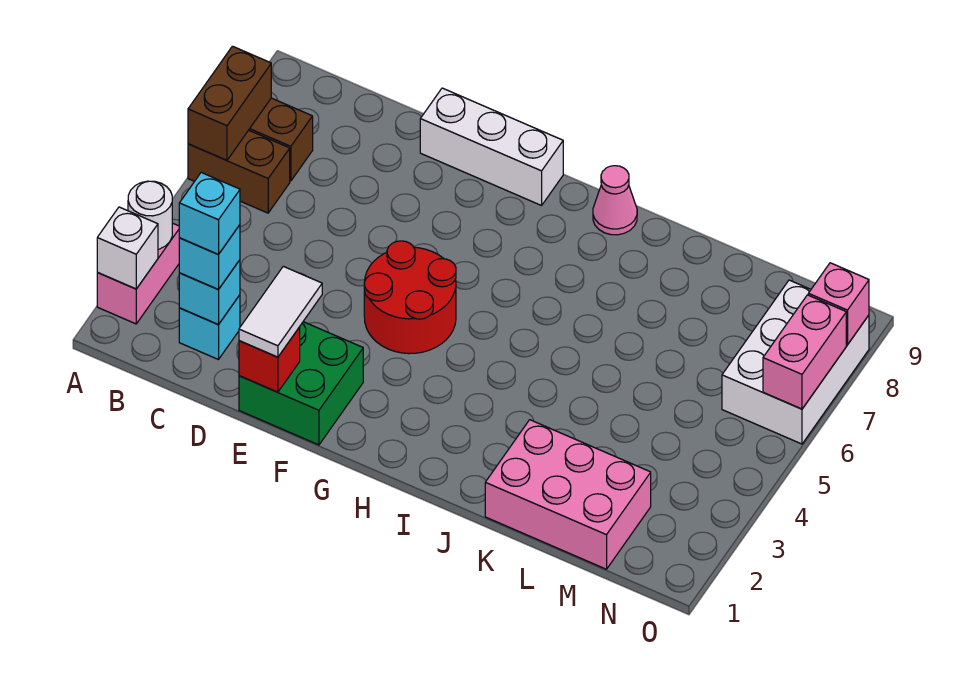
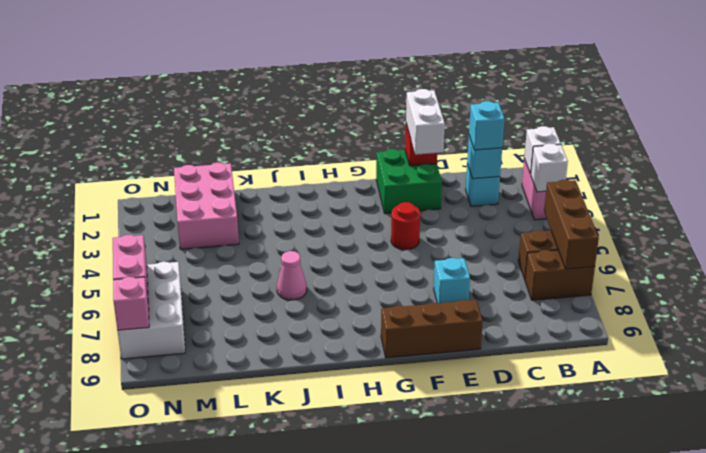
white 1x1 round brick [128,181,172,249] -> white 1x1 brick [531,143,568,192]
brown 1x2 brick [188,46,271,160] -> brown 1x3 brick [544,180,599,269]
cyan 1x1 brick [179,173,240,255] -> cyan 1x1 brick moved to [434,258,470,303]
white 1x2 tile [239,266,322,357] -> white 1x2 brick [406,89,445,155]
white 1x3 brick [420,88,563,205] -> brown 1x3 brick [381,300,483,358]
red 2x2 round brick [364,241,456,354] -> red 1x1 round brick [391,202,420,250]
pink 1x1 cone [593,166,637,235] -> pink 1x1 cone moved to [277,251,307,300]
pink 2x3 brick [485,420,651,569] -> pink 2x3 brick turned to [174,163,239,249]

